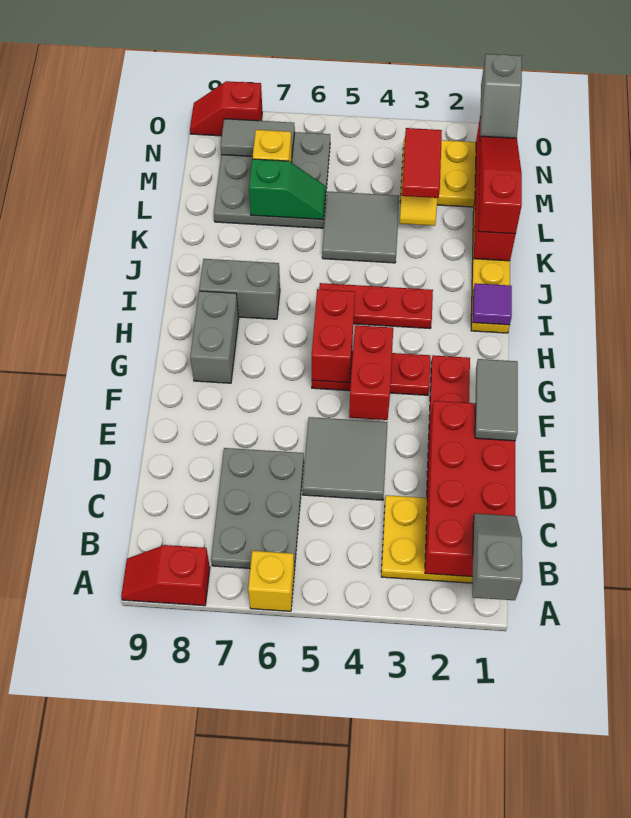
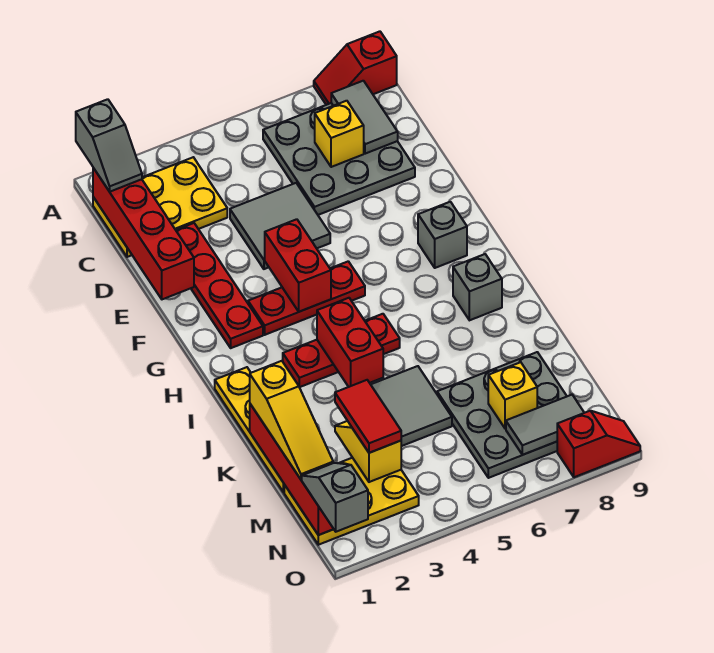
yellow 1x1 brick [248,551,294,611] -> yellow 1x1 brick moved to [315,101,364,167]
red 1x2 slope [121,545,210,606] -> red 1x2 slope turned to [314,31,397,105]
red 2x4 brick [425,401,515,577] -> red 1x4 brick [93,168,194,299]
grey 2x3 plate [211,448,304,571] -> grey 3x3 plate [263,103,415,215]
grey 1x2 tile [475,359,518,441] -> grey 1x2 tile moved to [331,81,398,154]
red 1x2 brick [312,289,355,383] -> red 1x2 brick moved to [317,298,383,387]
grey 1x2 brick [190,291,239,383] -> grey 1x1 brick [418,202,467,268]
purple 1x1 tile [473,283,512,325] -> none
grey 1x2 brick [199,259,280,319] -> grey 1x1 brick [453,254,502,320]
red 1x3 slope [479,136,522,234] -> yellow 1x3 slope [250,361,333,479]
green 1x2 slope [249,159,326,219] -> none

